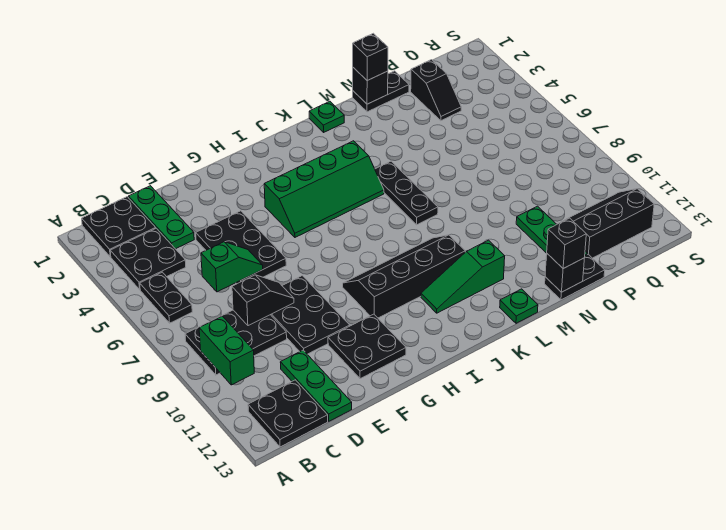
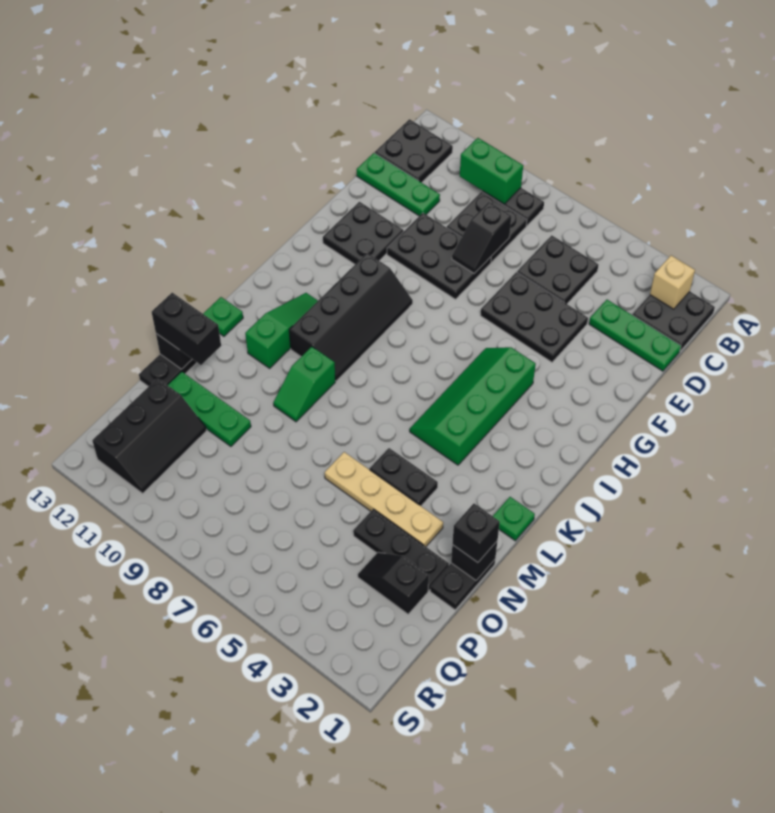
none -> tan 1x1 brick [650,255,695,309]
black 2x2 plate [110,228,186,289] -> black 2x2 plate moved to [517,235,599,304]
black 1x2 plate [140,272,192,323] -> black 1x2 plate moved to [370,448,438,506]
green 1x2 slope [201,242,263,292] -> green 1x2 slope moved to [273,347,335,422]
black 1x3 plate [375,161,438,225] -> black 1x3 plate moved to [353,509,449,591]
none -> tan 1x4 plate [325,452,443,546]
black 1x1 brick [547,218,586,269] -> black 1x2 brick [152,293,221,365]

